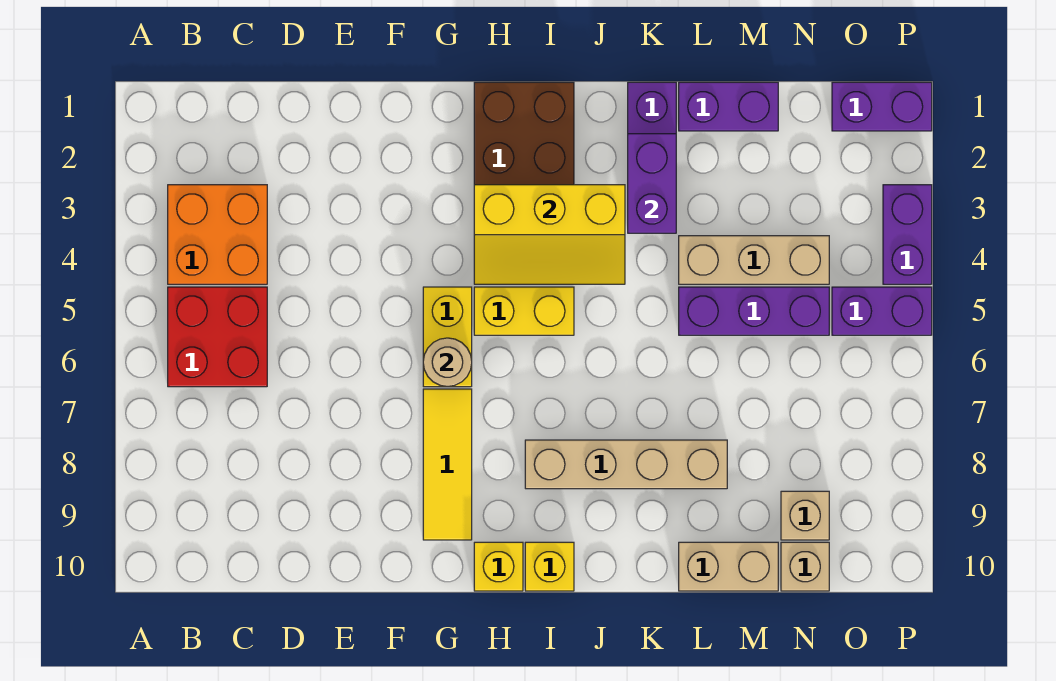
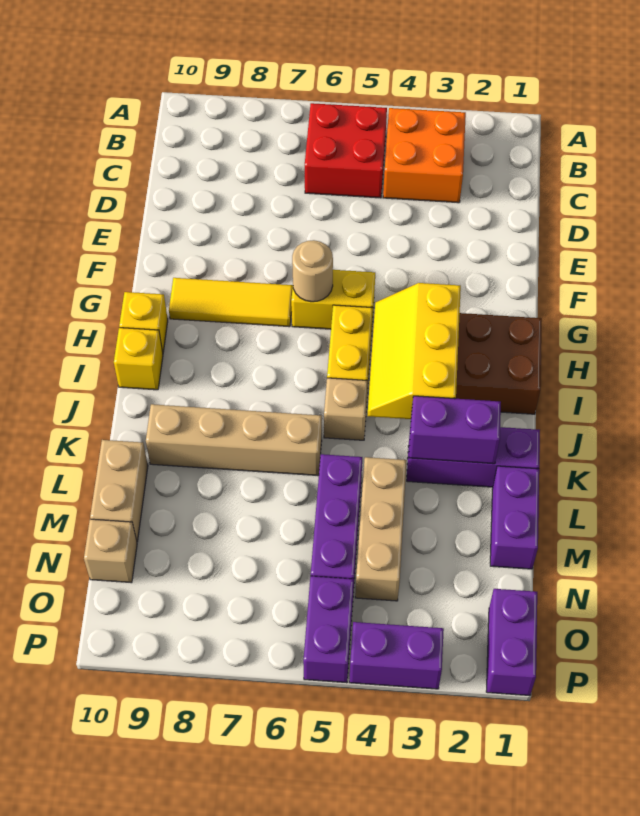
tan 1x4 brick [525,440,727,489] -> tan 1x4 brick turned to [146,404,322,476]
tan 1x1 brick [781,491,829,540] -> tan 1x1 brick moved to [324,378,368,440]

